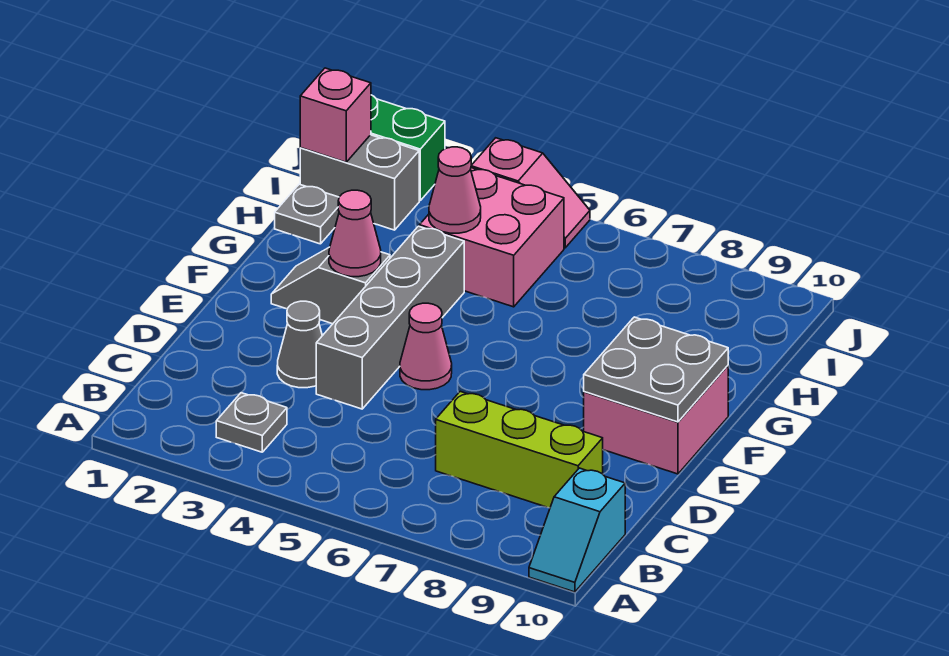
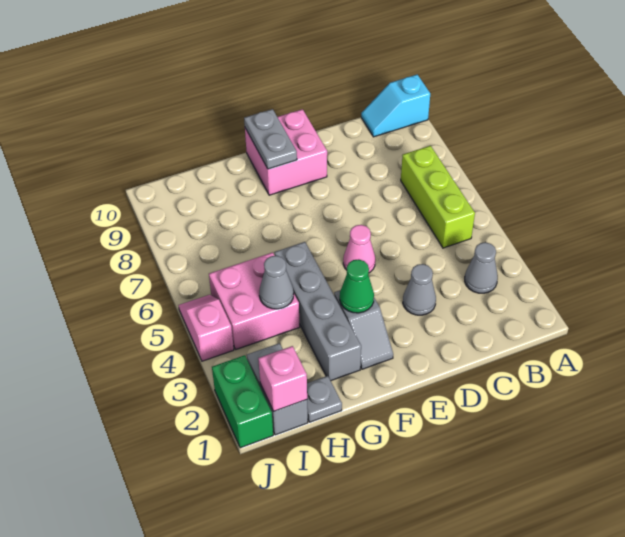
cyan 1x2 slope [529,468,625,592] -> cyan 1x2 slope turned to [361,75,430,137]
grey 1x1 plate [216,393,287,452] -> grey 1x1 cone [465,242,498,293]
lime 1x3 brick [436,391,603,508] -> lime 1x3 brick moved to [401,146,475,248]
grey 1x4 brick [316,226,464,409] -> grey 1x4 brick turned to [274,242,361,381]
grey 2x2 plate [584,317,728,422] -> grey 1x2 plate [244,109,297,169]
pink 1x1 cone [329,190,381,277] -> green 1x1 cone [340,259,374,313]
pink 1x1 cone [429,147,481,233] -> grey 1x1 cone [259,256,294,309]

